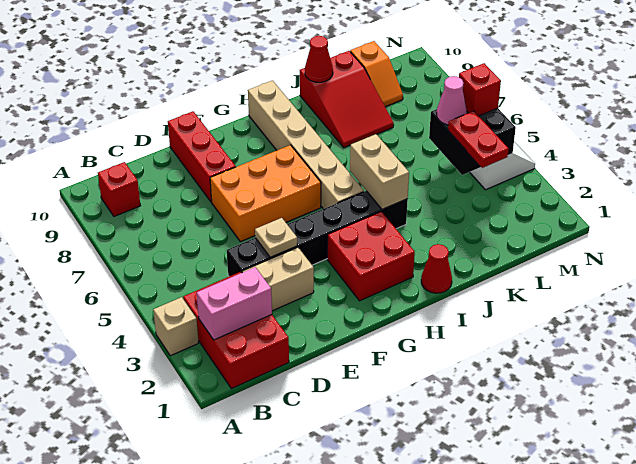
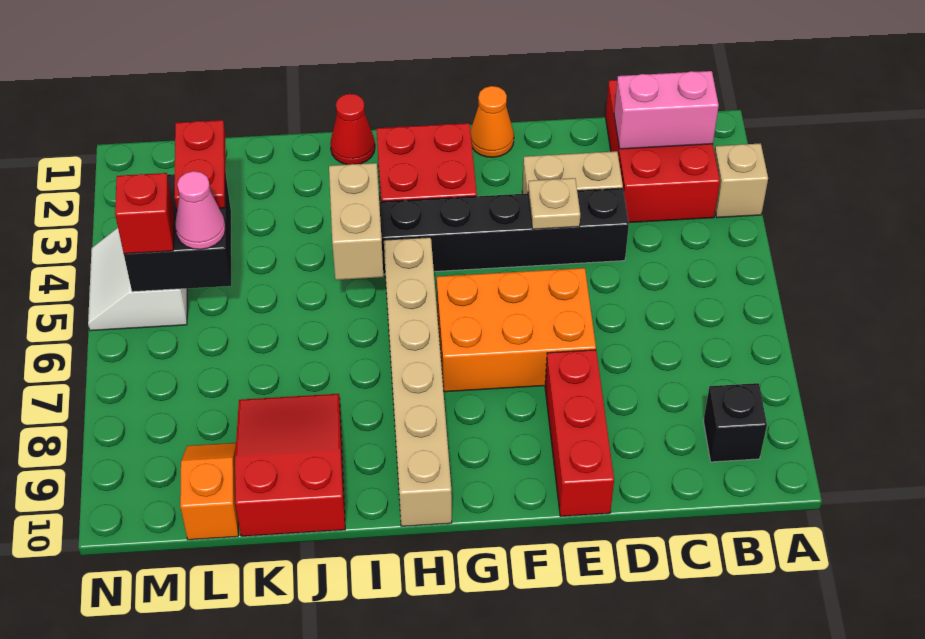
red 1x1 brick [98,162,140,216] -> black 1x1 brick [703,383,767,462]
none -> orange 1x1 cone [470,86,514,157]
red 1x1 cone [305,36,333,82] -> none

